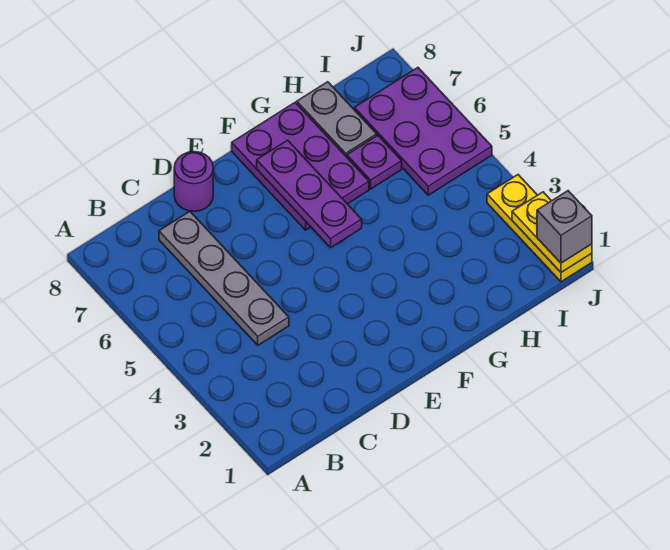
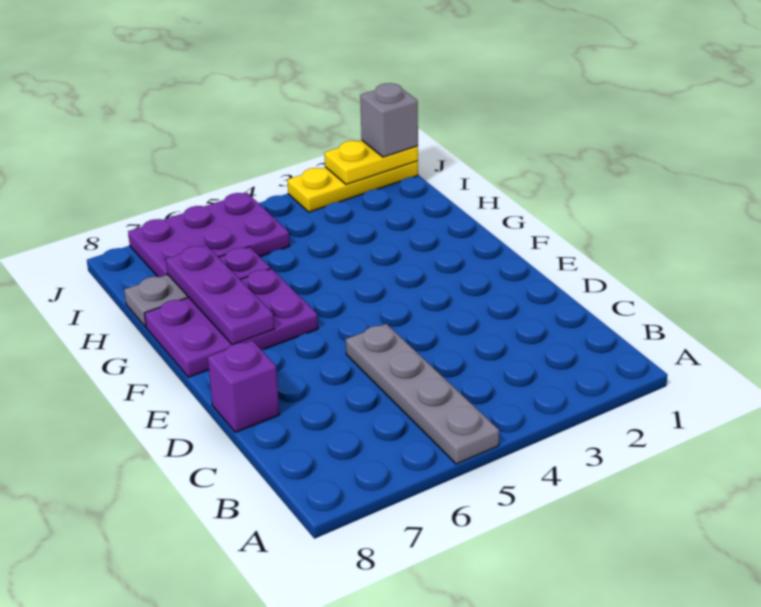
grey 1x4 plate [159,211,289,345] -> grey 1x4 plate turned to [346,324,499,464]
purple 1x1 round brick [174,152,213,212] -> purple 1x1 brick [208,341,279,432]
purple 1x3 plate [257,140,362,247] -> purple 1x3 plate turned to [166,245,274,345]

